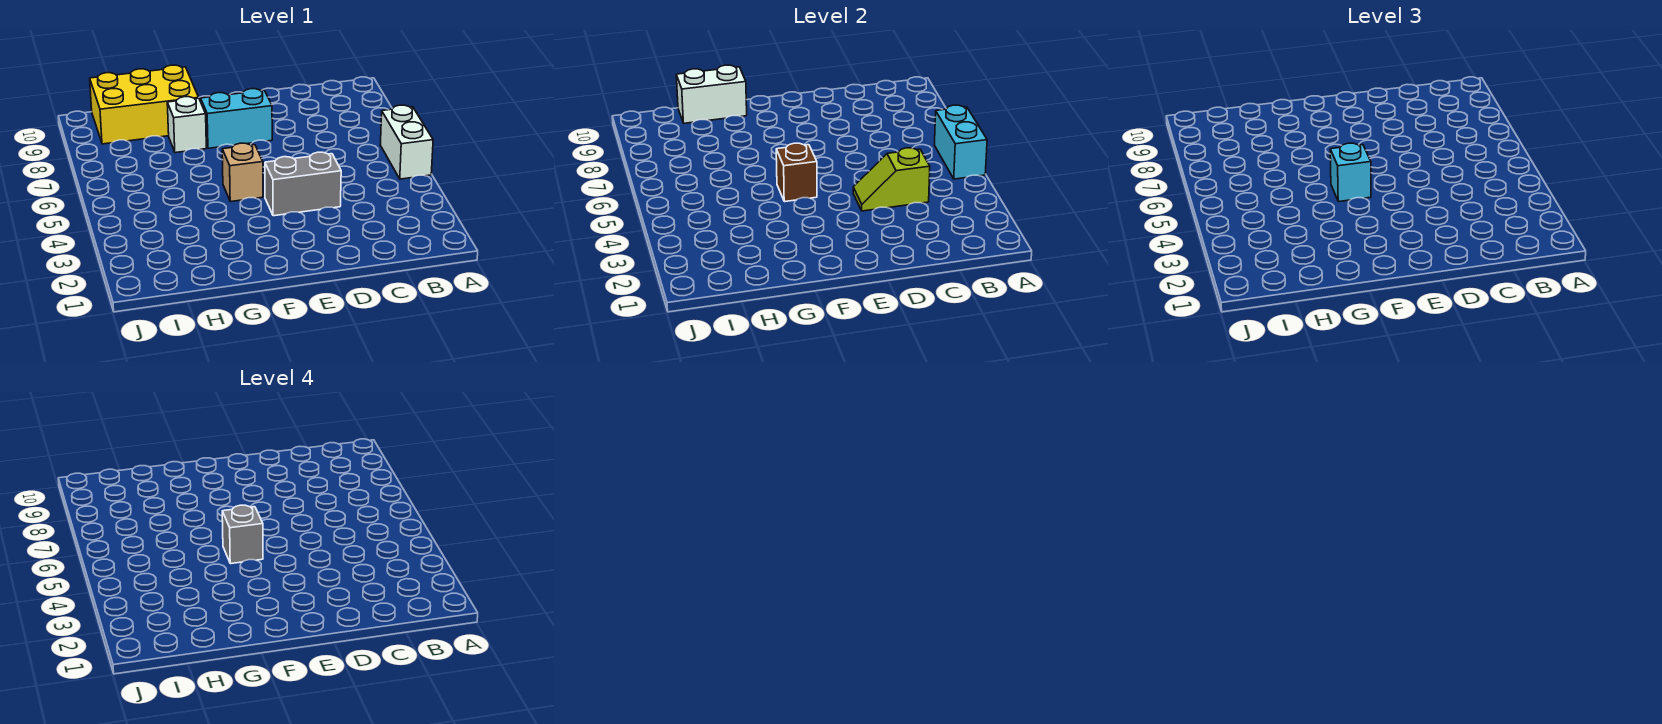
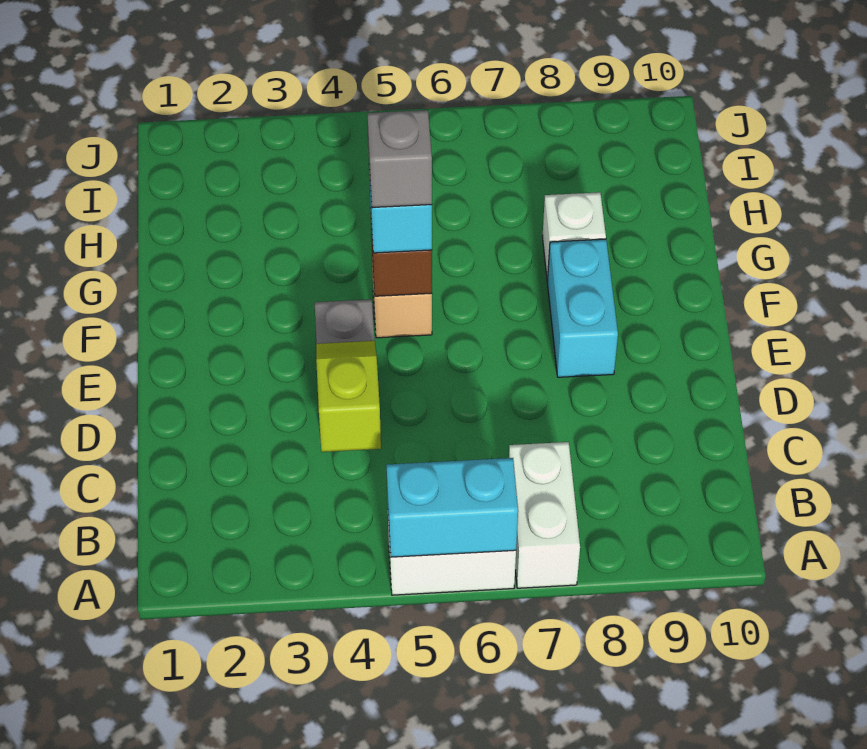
yellow 2x3 brick [90,65,199,144] -> none
white 1x2 brick [676,65,747,123] -> white 1x2 brick moved to [509,442,580,588]

